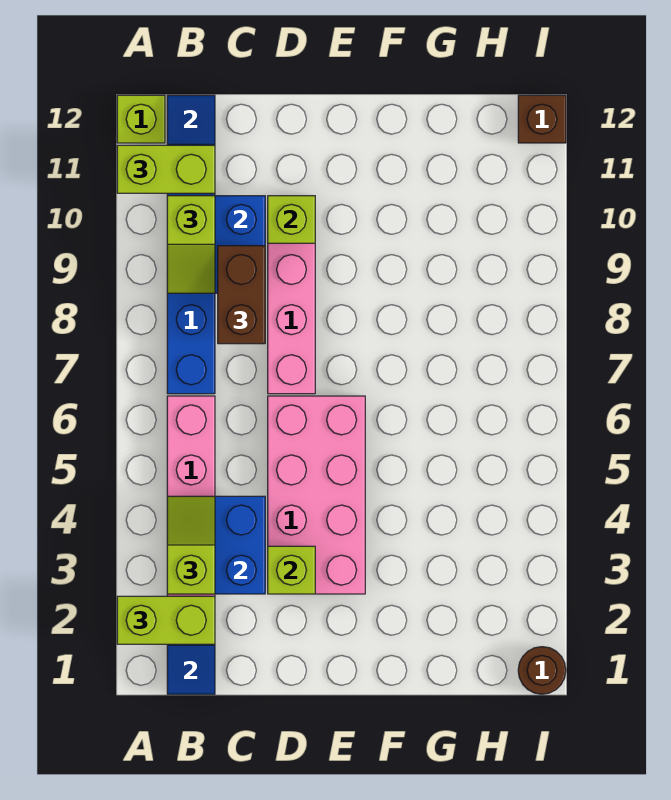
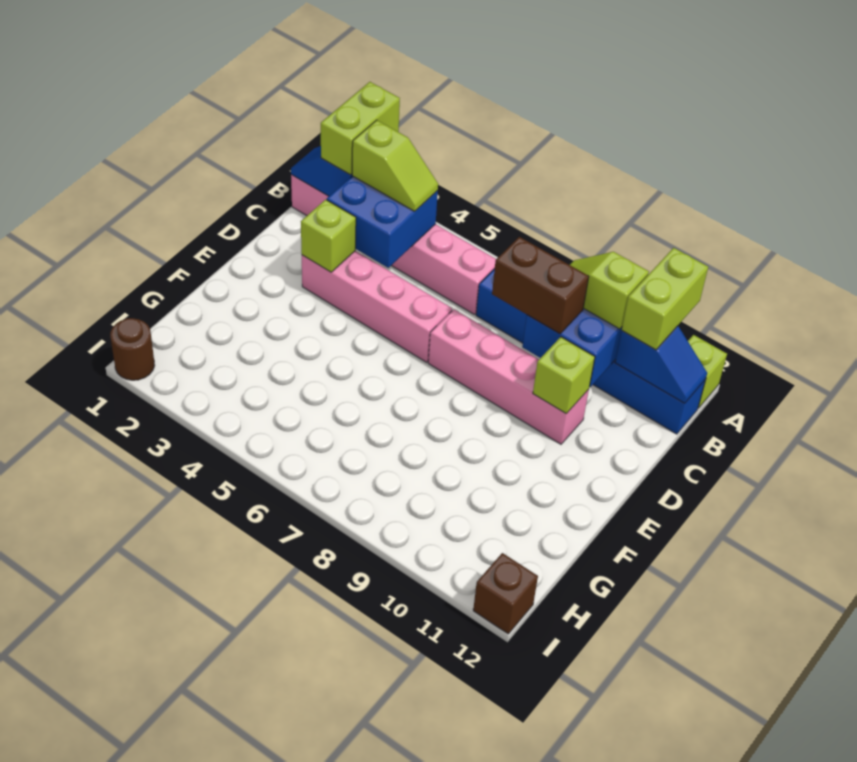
pink 2x4 brick [268,396,365,594] -> pink 1x4 brick [302,251,452,362]

